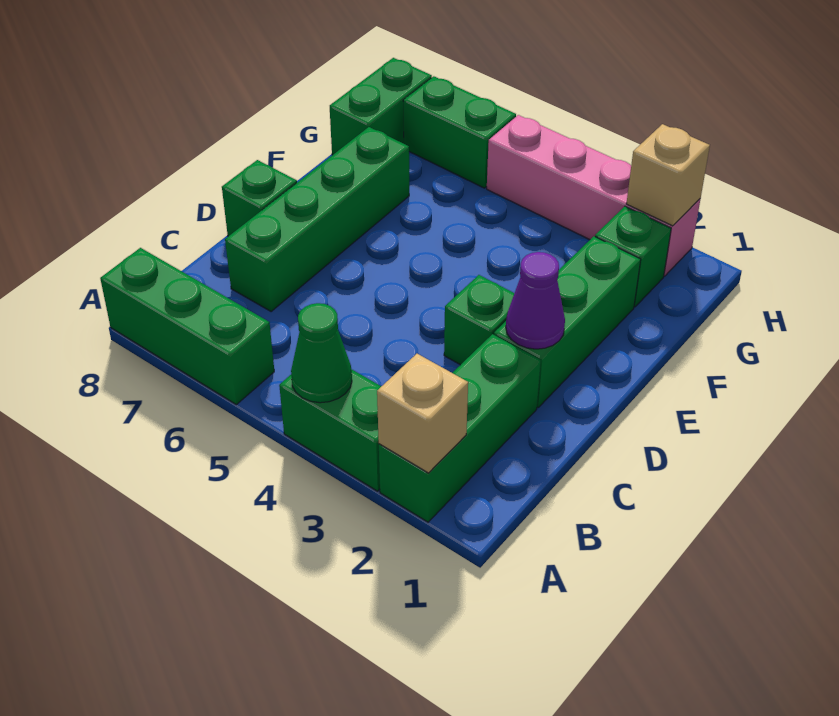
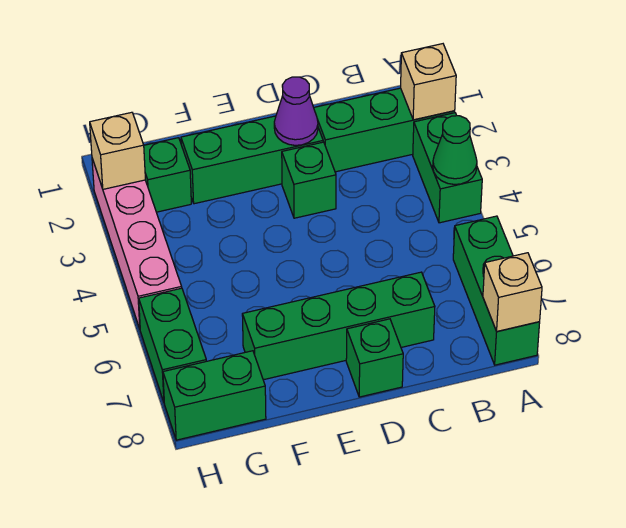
none -> tan 1x1 brick [483,253,542,331]

